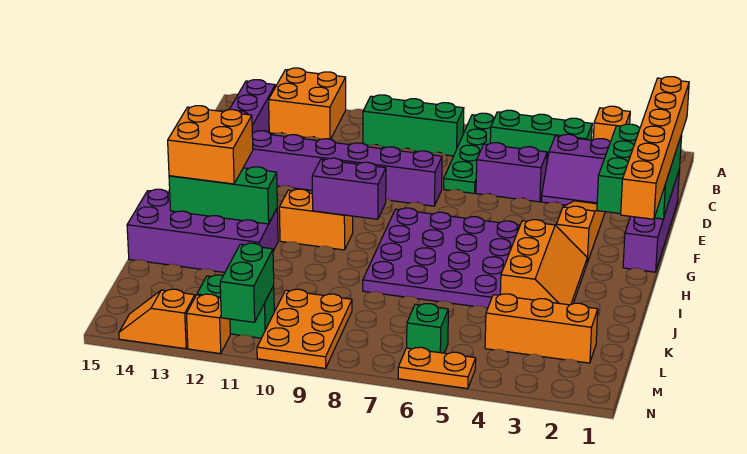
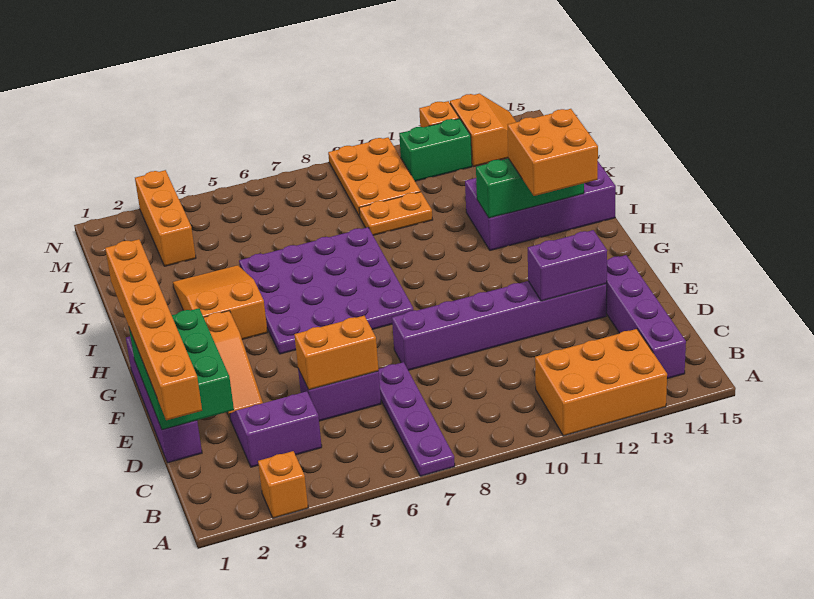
green 1x4 plate [444,113,495,193] -> purple 1x4 plate [379,362,455,476]
orange 2x2 brick [269,68,346,140] -> orange 2x3 brick [535,329,667,436]
green 1x3 brick [490,110,592,161] -> none
green 1x3 brick [363,95,464,156] -> none
orange 2x3 slope [500,220,587,305] -> orange 2x3 slope turned to [173,265,268,339]
purple 1x2 brick [312,158,386,219] -> purple 1x2 brick moved to [528,230,607,301]
orange 1x2 brick [279,189,353,250] -> orange 1x2 brick moved to [294,316,379,390]
orange 1x3 brick [485,294,598,363] -> orange 1x3 brick turned to [135,170,196,266]
green 1x1 brick [407,304,448,353] -> none
green 1x2 brick [220,243,274,322] -> none
orange 1x2 plate [398,347,476,389] -> orange 1x2 plate moved to [359,192,433,235]
orange 1x2 slope [119,289,195,349] -> orange 2x2 slope [450,94,516,167]

